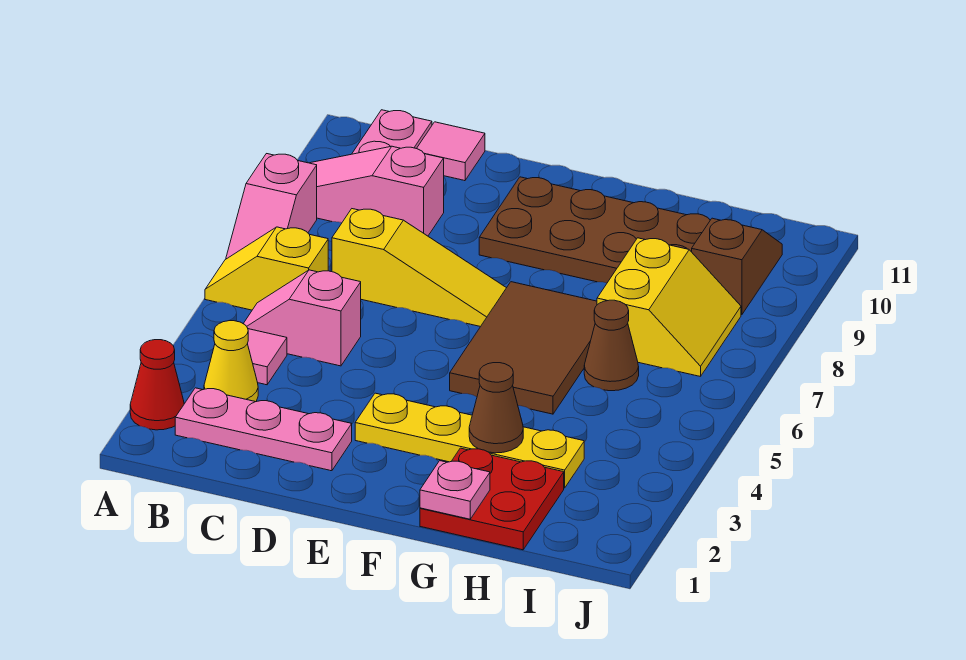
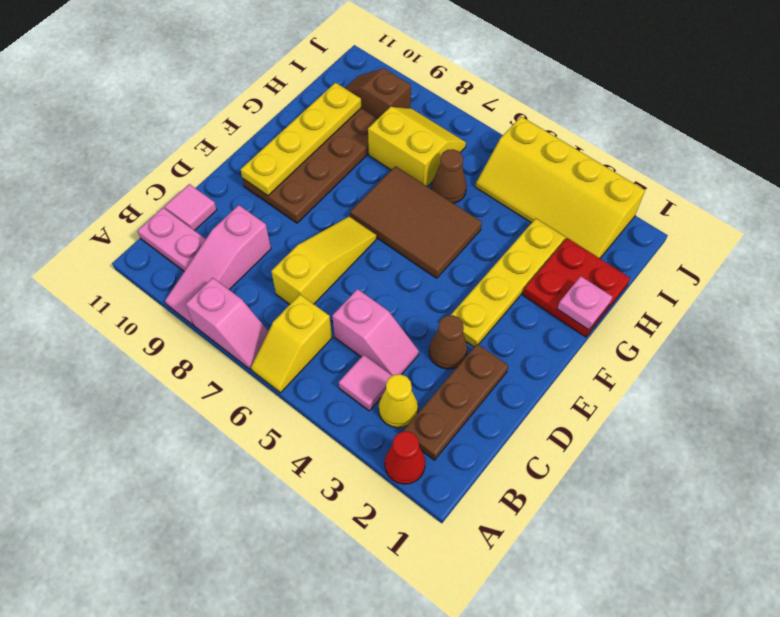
pink 1x3 plate [175,388,352,471] -> brown 1x3 plate [403,344,508,460]
pink 1x2 slope [243,270,361,366] -> pink 1x2 slope turned to [332,289,419,376]
none -> yellow 1x4 plate [241,83,361,196]
brown 1x1 cone [469,363,523,453] -> brown 1x1 cone moved to [429,315,467,369]
none -> yellow 2x4 slope [476,117,645,258]

